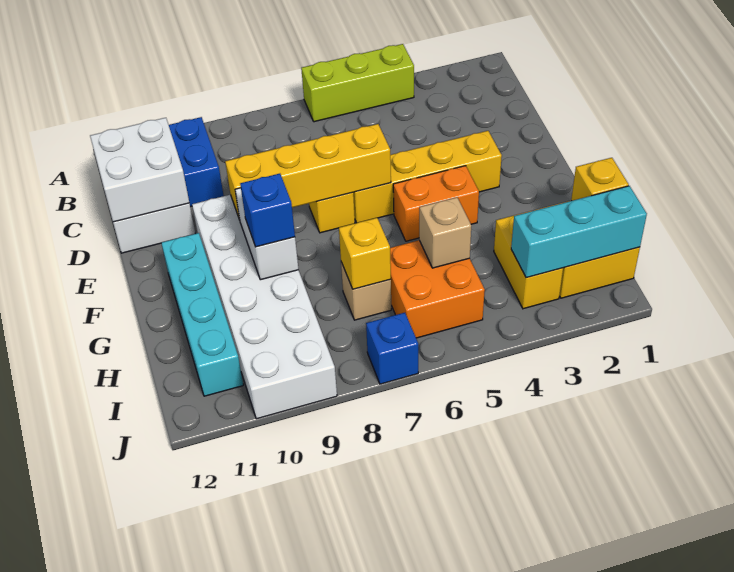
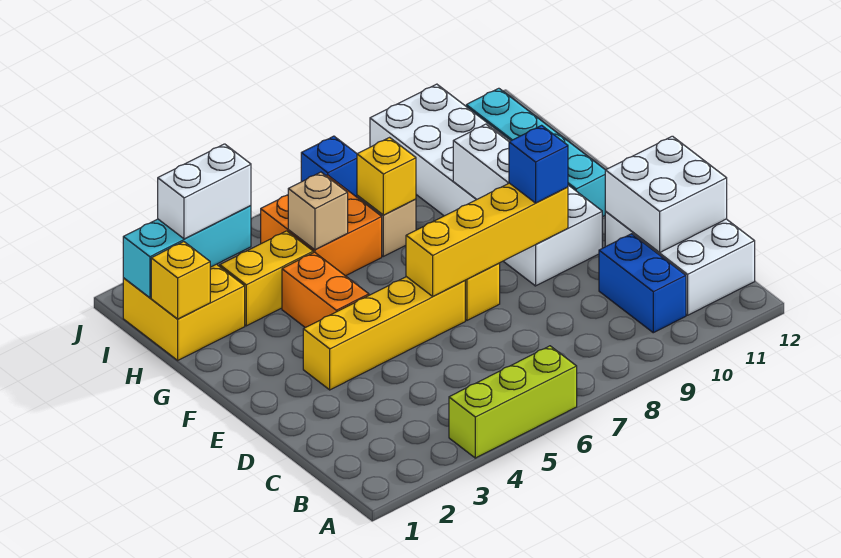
orange 1x2 brick [393,166,479,241] -> orange 1x2 brick turned to [282,252,369,328]
blue 1x1 brick [240,174,295,247] -> blue 1x1 brick moved to [509,125,568,203]
yellow 1x2 brick [494,211,563,309] -> yellow 1x2 brick turned to [220,231,313,326]
none -> white 1x2 brick [158,144,251,239]

